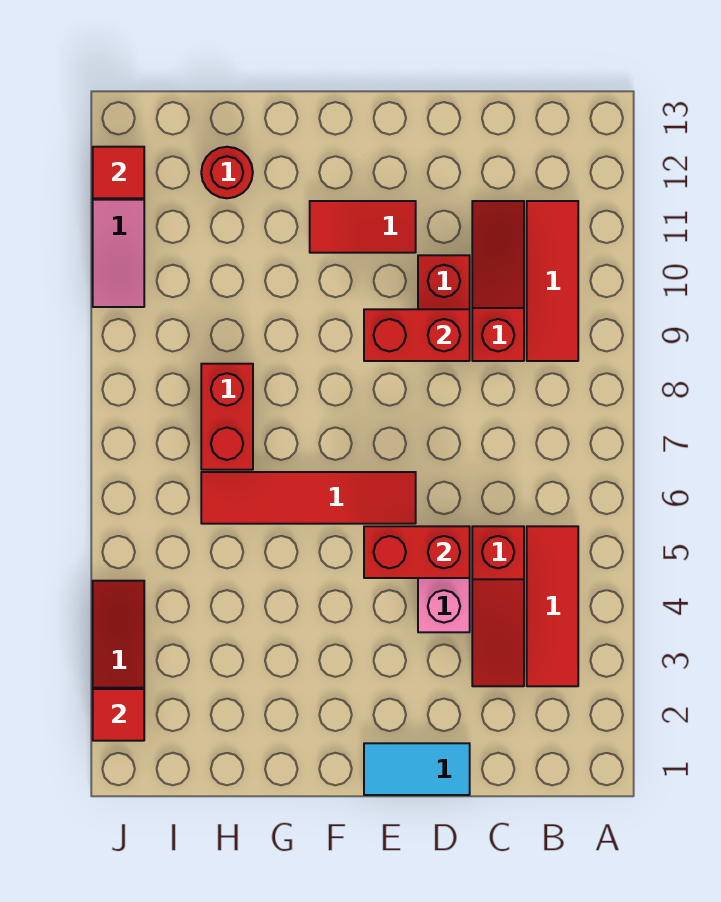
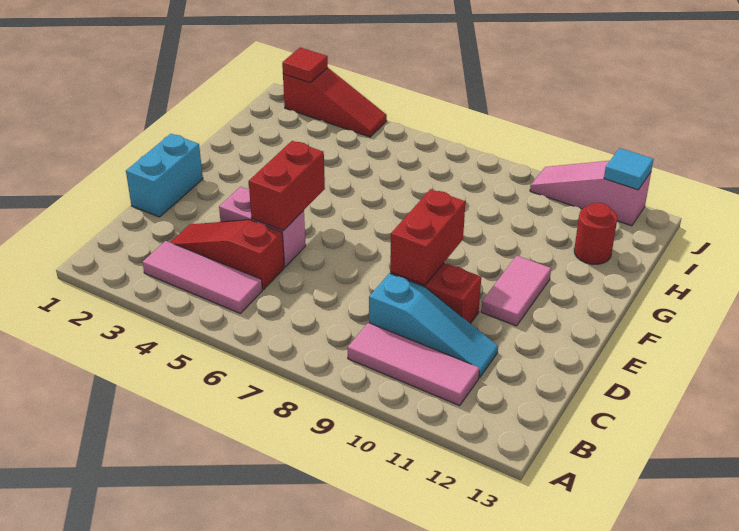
red 1x3 tile [527,526,578,686] -> pink 1x3 tile [143,241,262,313]
red 1x3 tile [527,201,578,361] -> pink 1x3 tile [347,323,480,406]
red 1x3 slope [472,201,524,361] -> cyan 1x3 slope [369,273,498,378]
cyan 1x2 tile [364,743,470,795] -> cyan 1x2 brick [126,134,203,217]
red 1x4 tile [201,472,416,524] -> none
red 1x2 tile [310,201,416,253] -> pink 1x2 tile [481,256,551,326]
red 1x2 brick [201,364,253,470] -> none
red 1x1 tile [93,147,144,198] -> cyan 1x1 tile [604,148,654,190]

